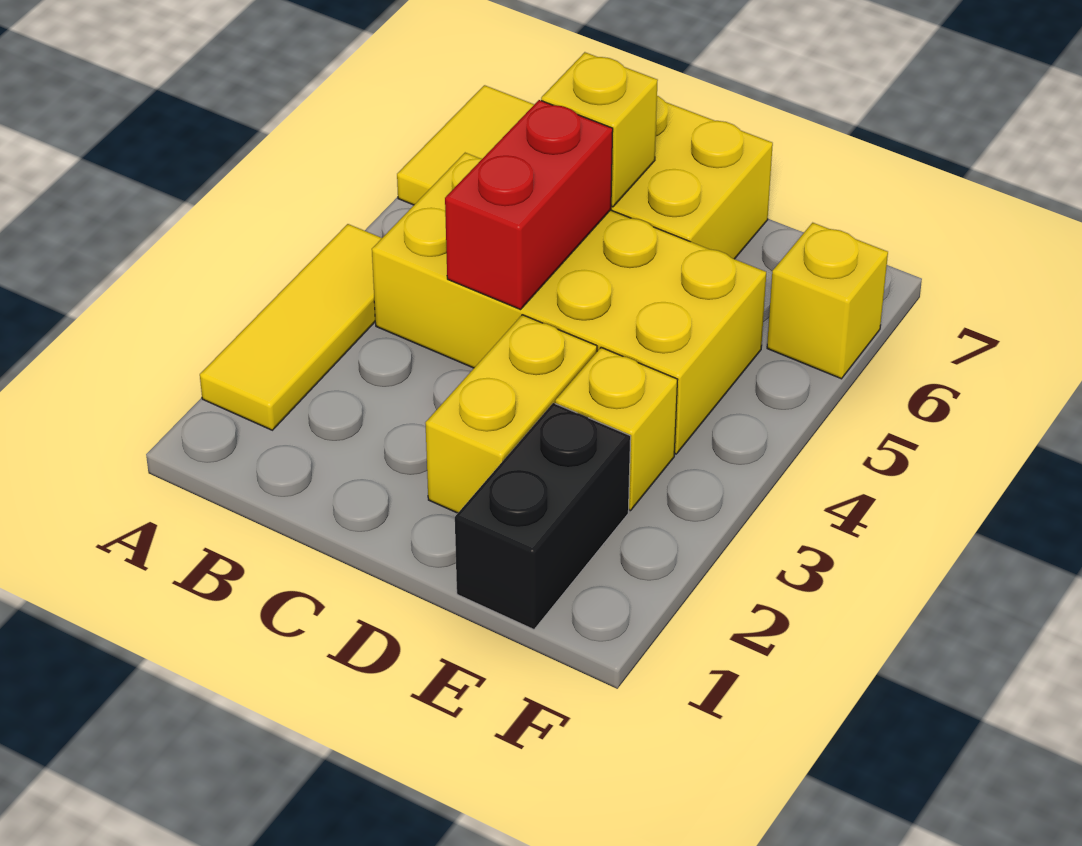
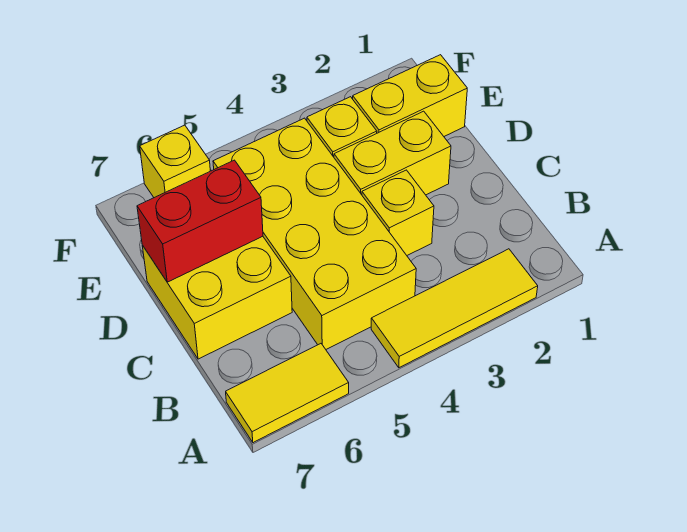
red 1x2 brick [445,100,613,310] -> red 1x2 brick moved to [137,160,263,282]
yellow 1x1 brick [541,52,658,207] -> yellow 1x1 brick moved to [362,170,434,255]
black 1x2 brick [455,403,631,630] -> yellow 1x2 brick [353,55,467,136]

